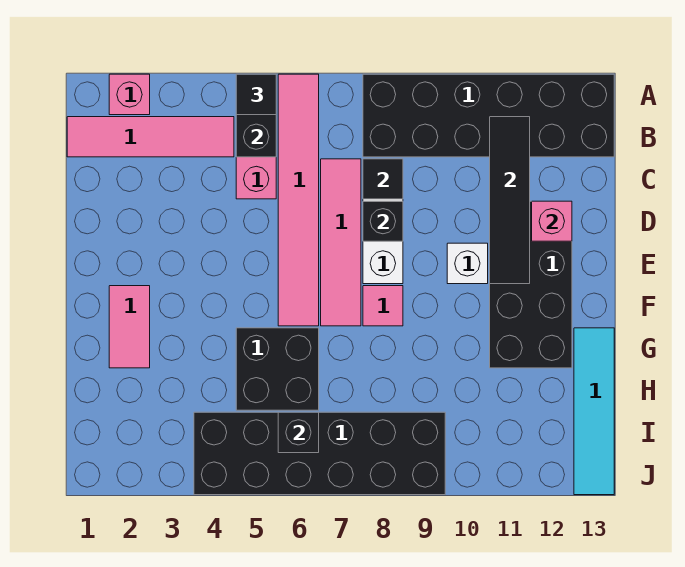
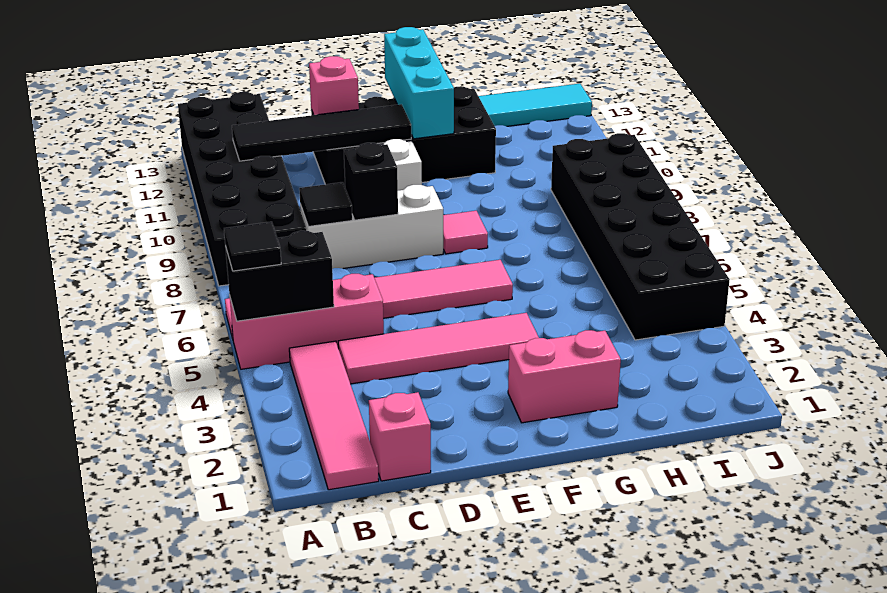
pink 1x1 brick [109,74,150,115] -> pink 1x1 brick moved to [369,392,431,481]
pink 1x4 tile [321,159,361,326] -> pink 1x4 tile moved to [338,313,539,384]
pink 1x2 tile [109,286,150,368] -> pink 1x2 brick [508,330,621,423]
none -> cyan 1x3 brick [384,27,454,139]
black 2x2 brick [236,328,319,410] -> none
black 1x1 brick [278,412,319,453] -> none

